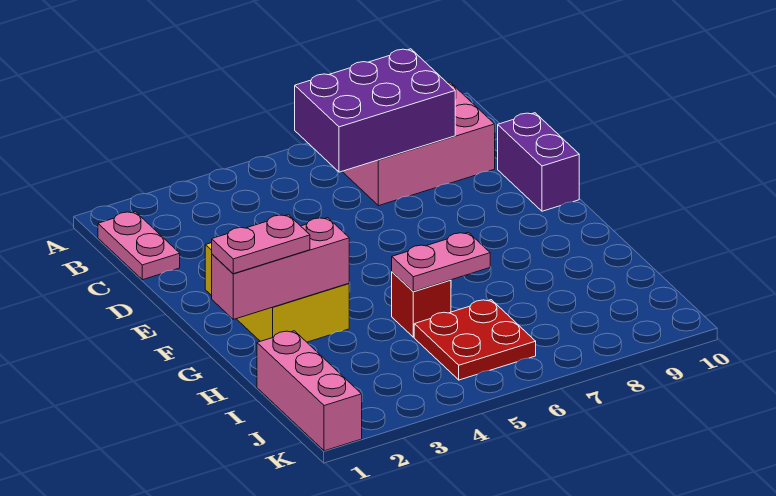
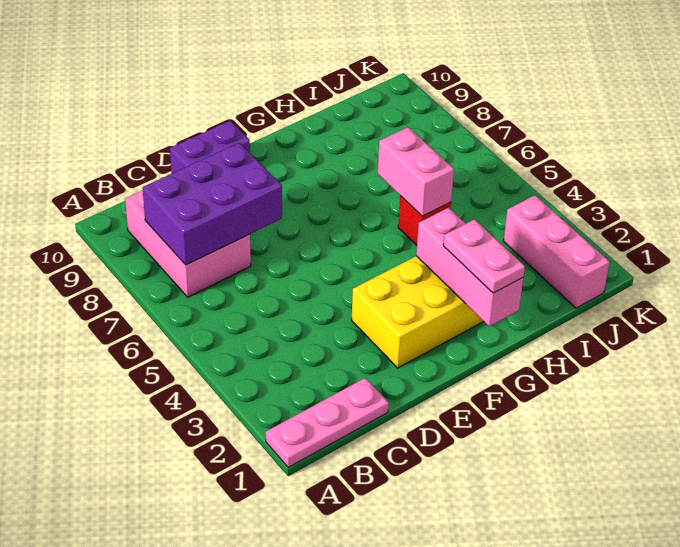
pink 1x2 plate [98,212,180,280] -> pink 1x3 plate [266,378,389,467]
purple 2x3 brick [295,49,455,172] -> purple 2x3 brick turned to [143,143,282,265]
pink 1x2 plate [392,232,490,291] -> pink 1x2 brick [378,127,454,216]
pink 1x3 brick [257,331,362,451] -> pink 1x3 brick turned to [503,195,610,308]
red 2x2 plate [414,300,536,380] -> none

